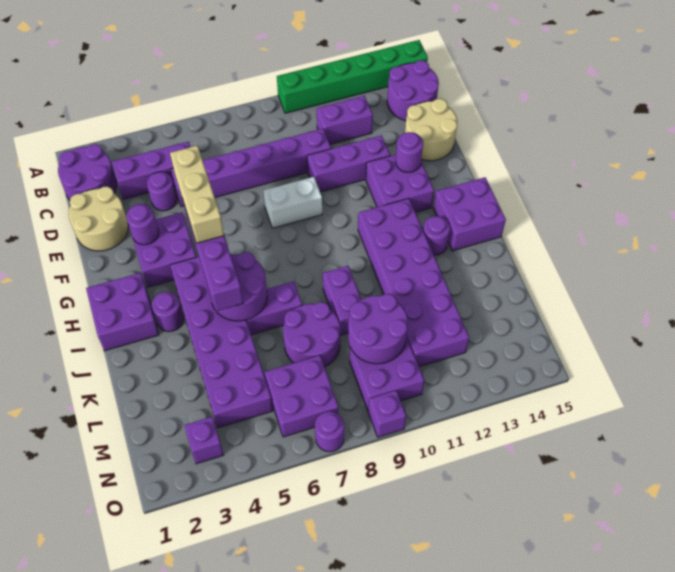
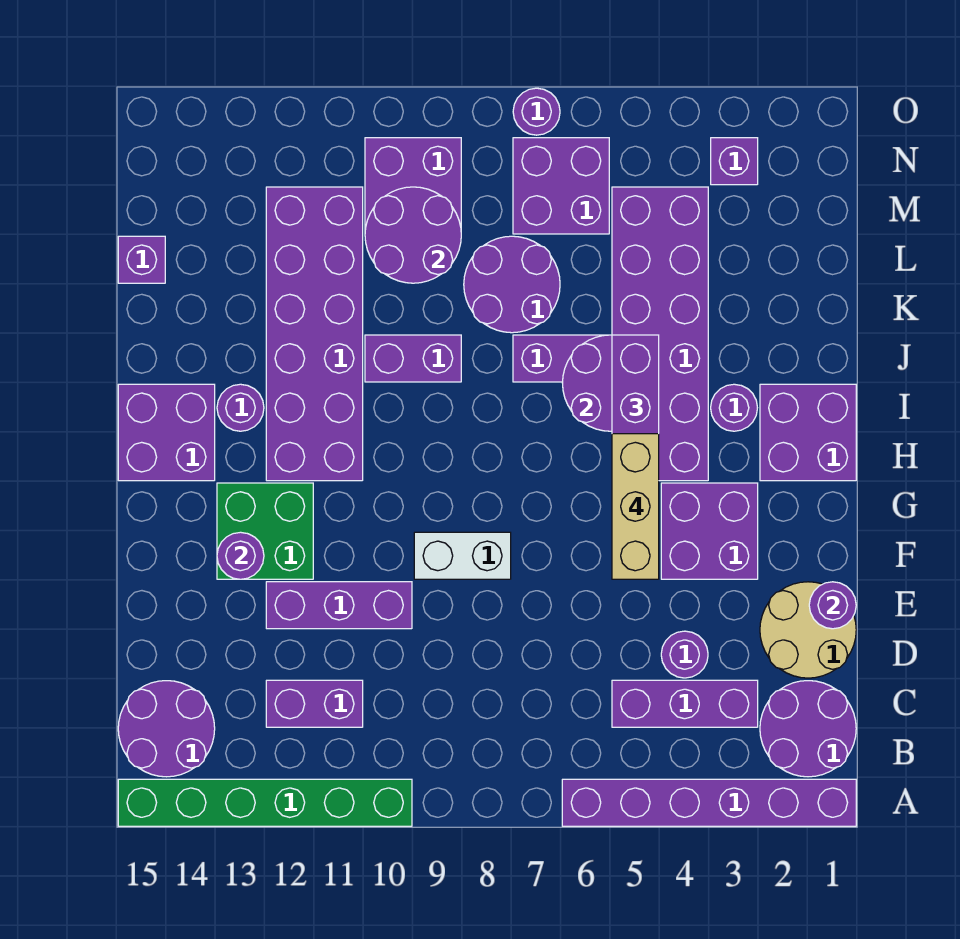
purple 1x6 brick [171,129,331,207] -> purple 1x6 brick moved to [562,779,856,826]
tan 2x2 round brick [405,99,457,161] -> none
purple 1x1 round brick [126,204,159,245] -> purple 1x1 round brick moved to [809,582,856,629]
purple 2x2 brick [366,155,434,212] -> green 2x2 brick [217,483,313,579]
purple 1x2 brick [323,266,361,335] -> purple 1x2 brick turned to [365,335,461,382]
purple 1x1 brick [368,391,406,437] -> purple 1x1 brick moved to [118,236,165,283]

